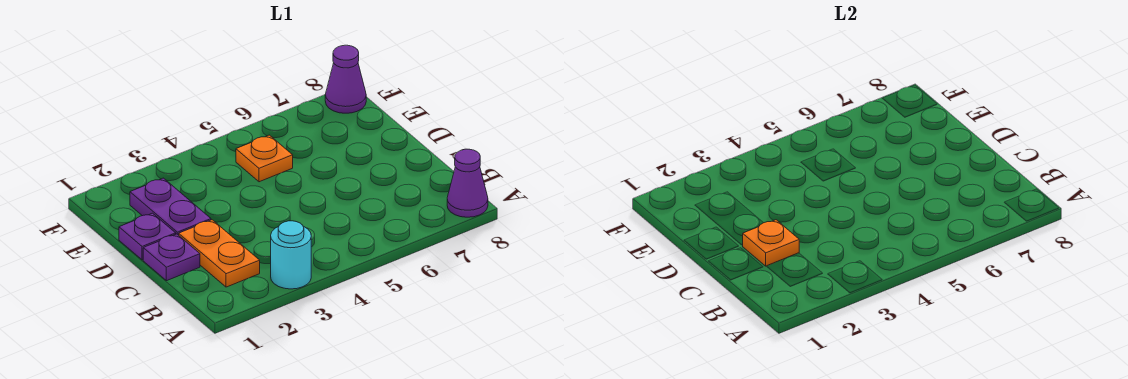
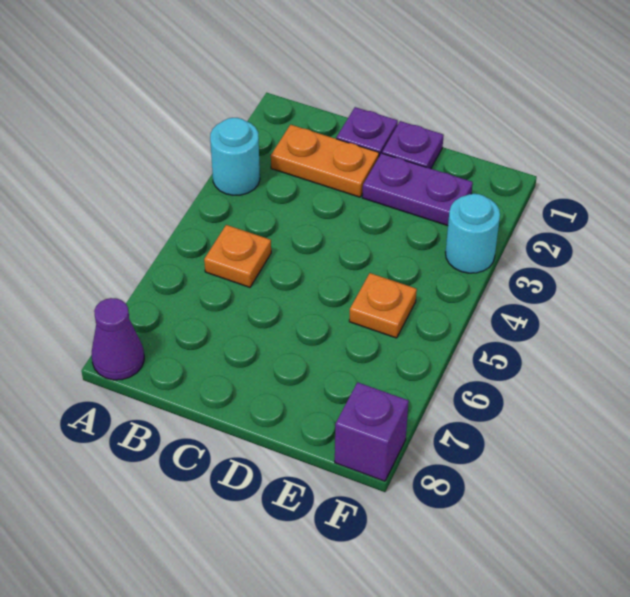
orange 1x1 plate [742,220,799,266] -> orange 1x1 plate moved to [204,225,271,287]
none -> cyan 1x1 round brick [445,194,500,273]
purple 1x1 cone [325,45,366,113] -> purple 1x1 brick [335,382,409,481]

